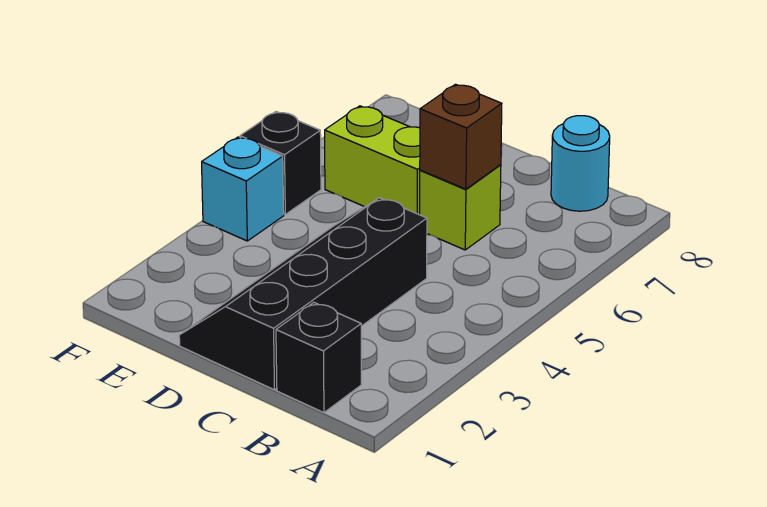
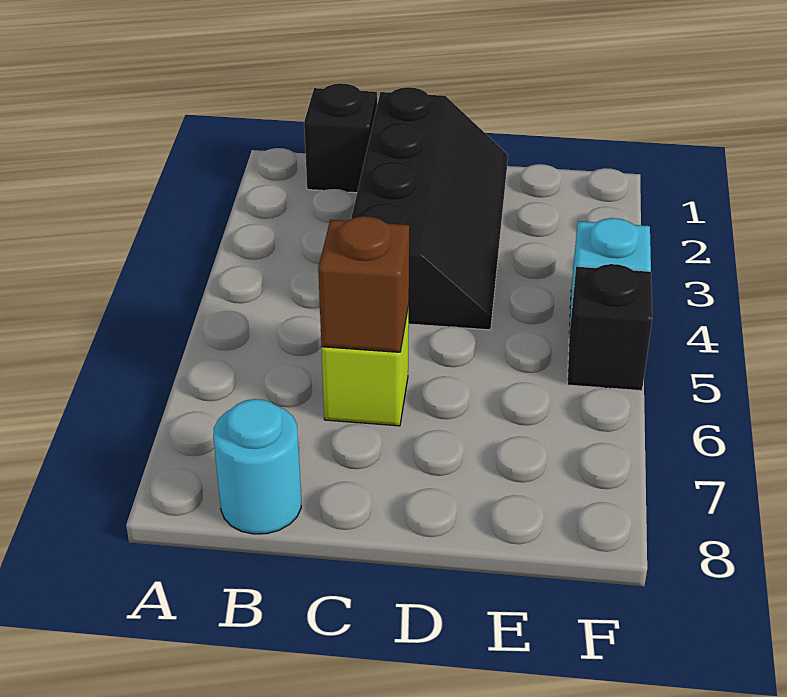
lime 1x2 brick [325,106,420,215] -> none

